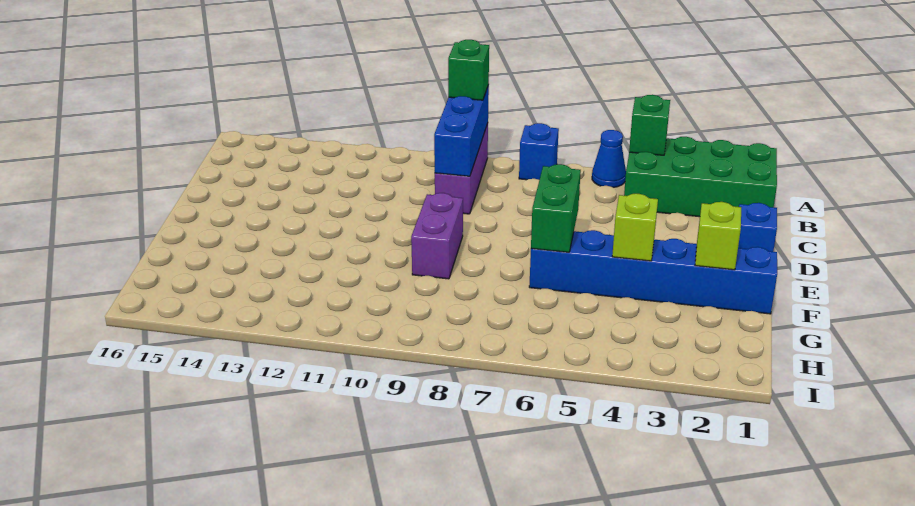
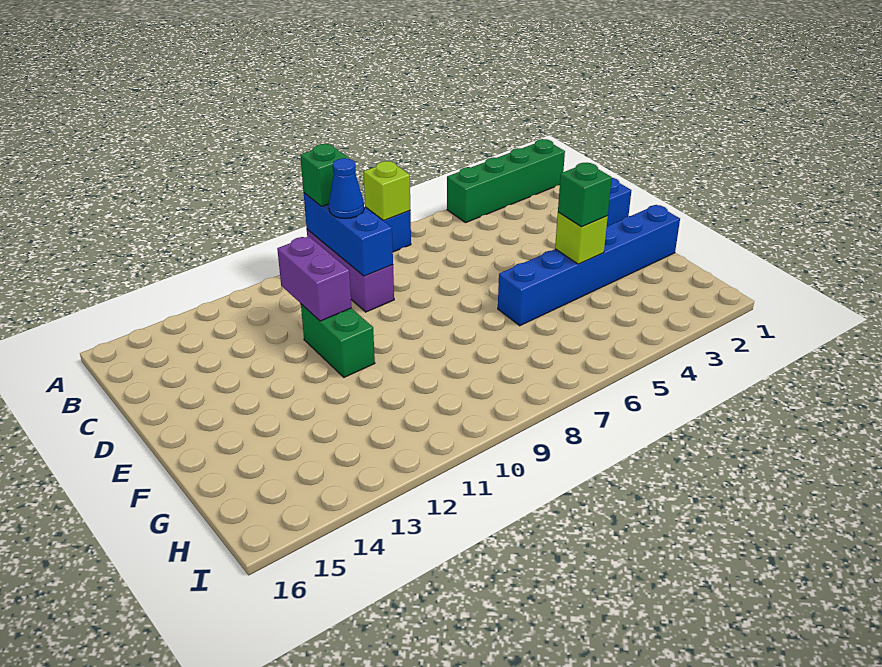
green 2x4 brick [624,137,777,217] -> green 1x4 brick [447,139,565,223]
green 1x1 brick [629,95,670,155] -> green 1x1 brick moved to [558,163,612,227]
blue 1x1 cone [592,130,626,187] -> blue 1x1 cone moved to [329,158,364,218]
green 1x2 brick [531,164,581,252] -> green 1x2 brick moved to [301,304,375,377]
purple 1x2 brick [411,193,463,279] -> purple 1x2 brick moved to [277,236,352,321]
lime 1x1 brick [695,202,741,270] -> lime 1x1 brick moved to [364,161,410,221]

